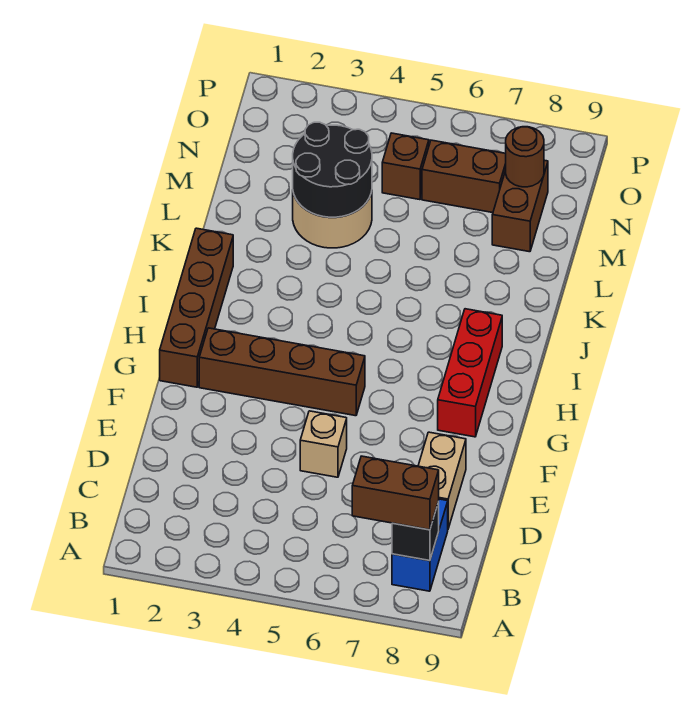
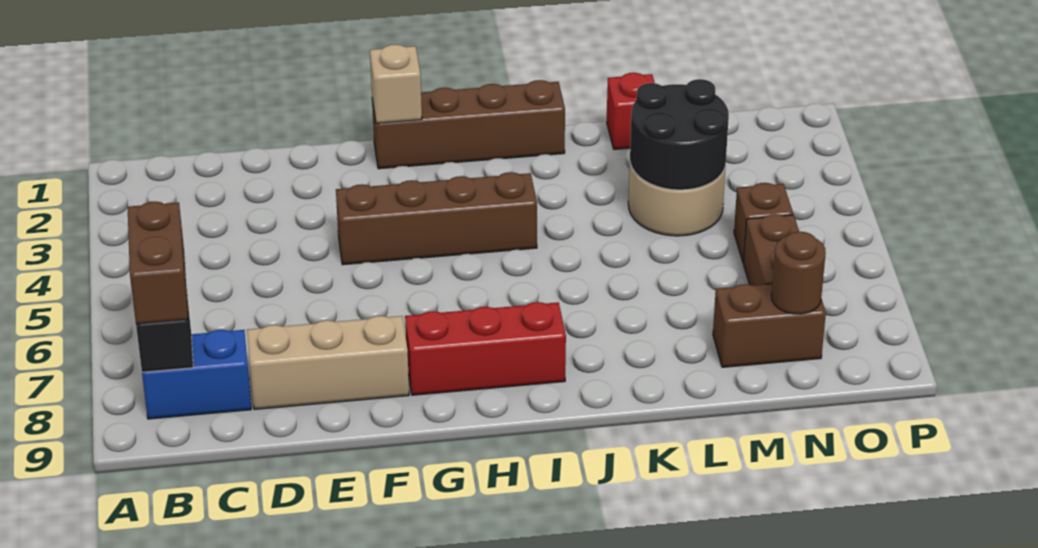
tan 1x2 brick [418,432,466,528] -> tan 1x3 brick [247,316,409,410]
tan 1x1 brick [300,411,347,477] -> tan 1x1 brick moved to [370,45,422,123]
brown 1x4 brick [199,328,365,416] -> brown 1x4 brick turned to [336,172,537,265]
none -> red 1x1 brick [607,73,655,149]

